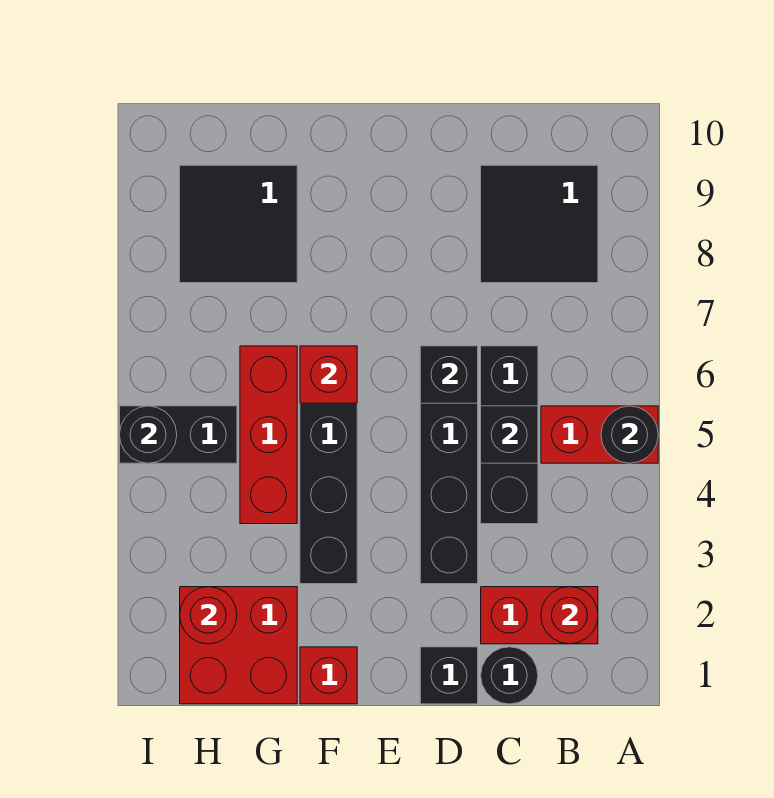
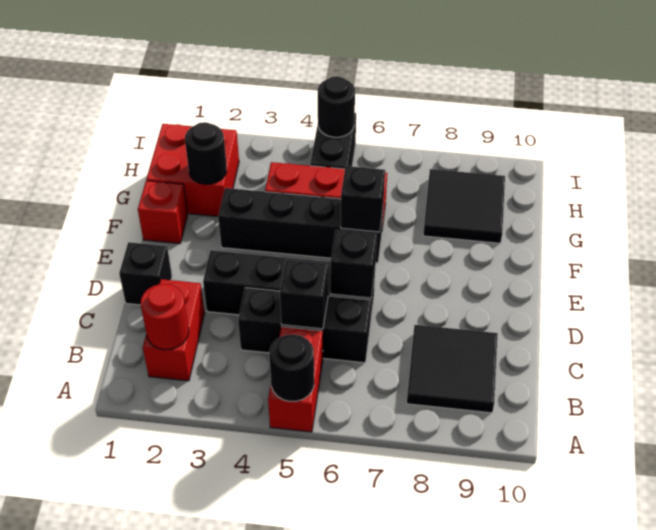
black 1x1 round brick [481,647,538,704] -> black 1x1 round brick moved to [185,122,227,184]
red 1x1 brick [300,346,357,403] -> black 1x1 brick [341,166,385,232]
red 1x1 round brick [180,587,237,644] -> none

